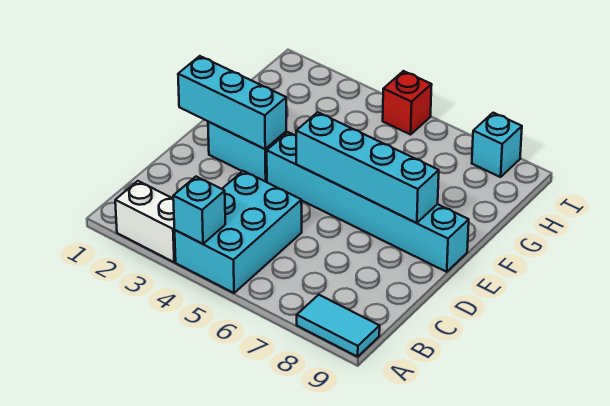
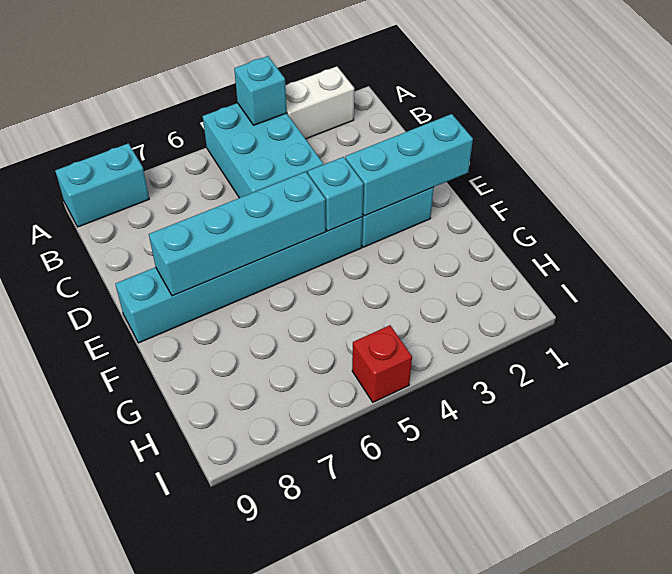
cyan 1x2 tile [297,295,380,357] -> cyan 1x2 brick [55,143,149,227]
cyan 1x1 brick [472,113,522,177] -> cyan 1x1 brick moved to [308,157,363,231]

